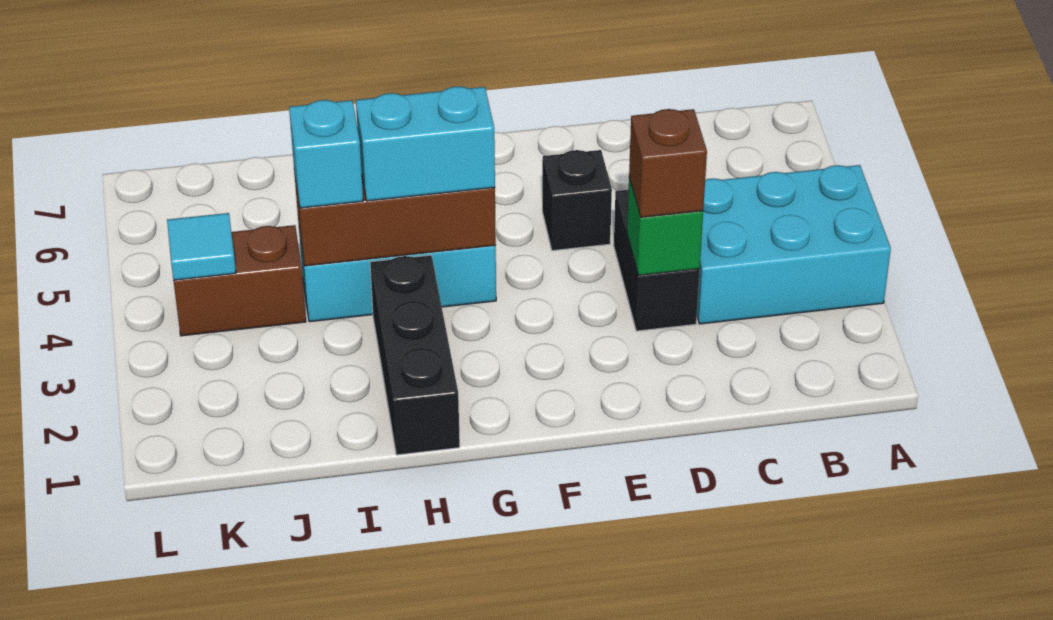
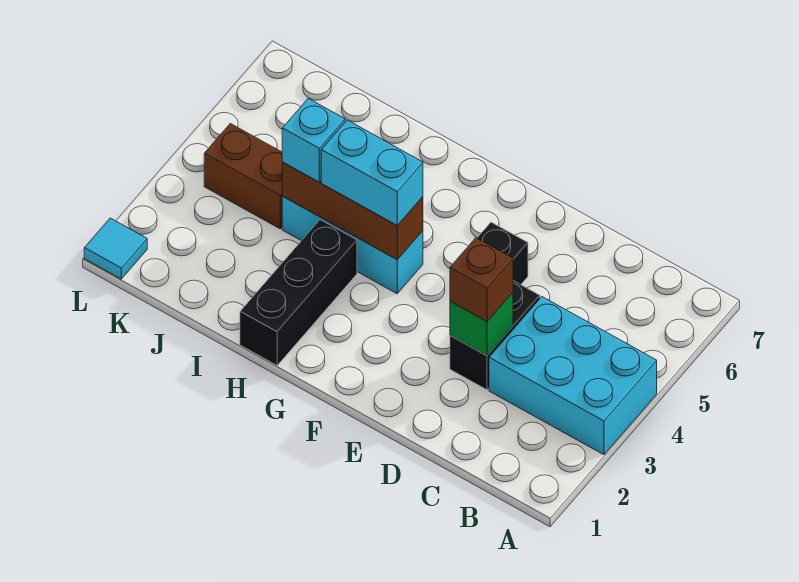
cyan 1x1 tile [167,213,236,280] -> cyan 1x1 tile moved to [84,218,147,279]

